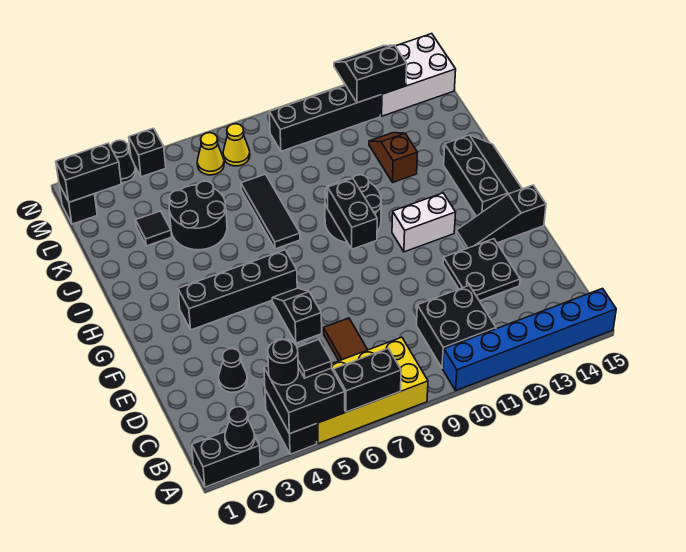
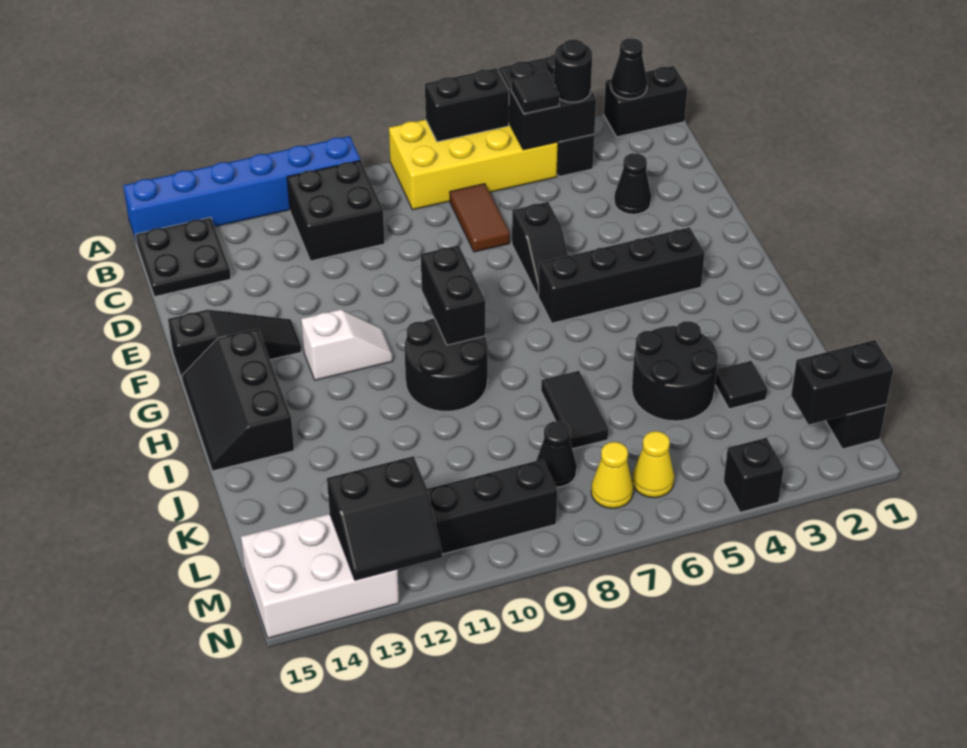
black 2x2 plate [443,239,520,301] -> black 2x2 plate moved to [135,217,231,297]
white 1x2 brick [392,193,456,252] -> white 1x2 slope [301,309,393,380]
black 1x3 tile [241,174,300,249] -> black 1x2 tile [541,371,608,449]
brown 1x2 slope [369,133,417,182] -> none
black 1x1 cone [111,140,136,183] -> black 1x1 cone moved to [536,421,577,487]

